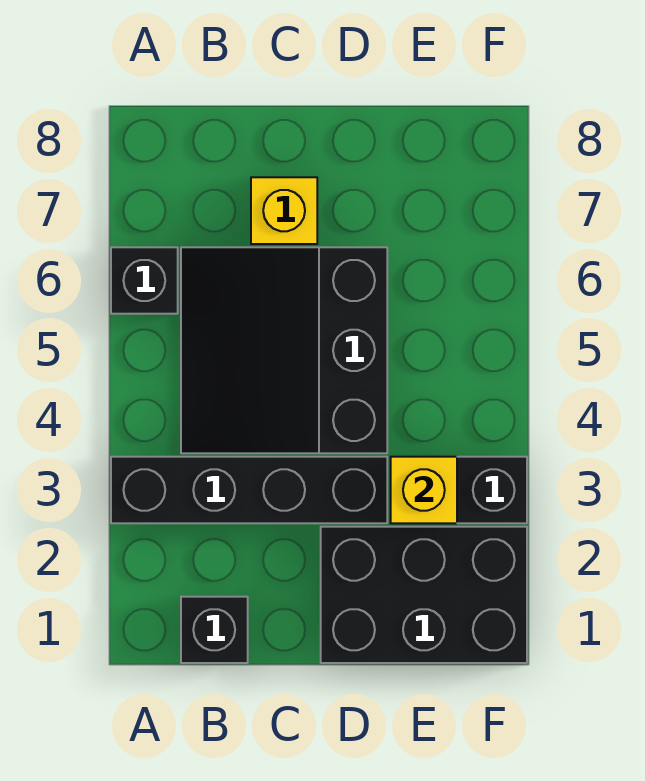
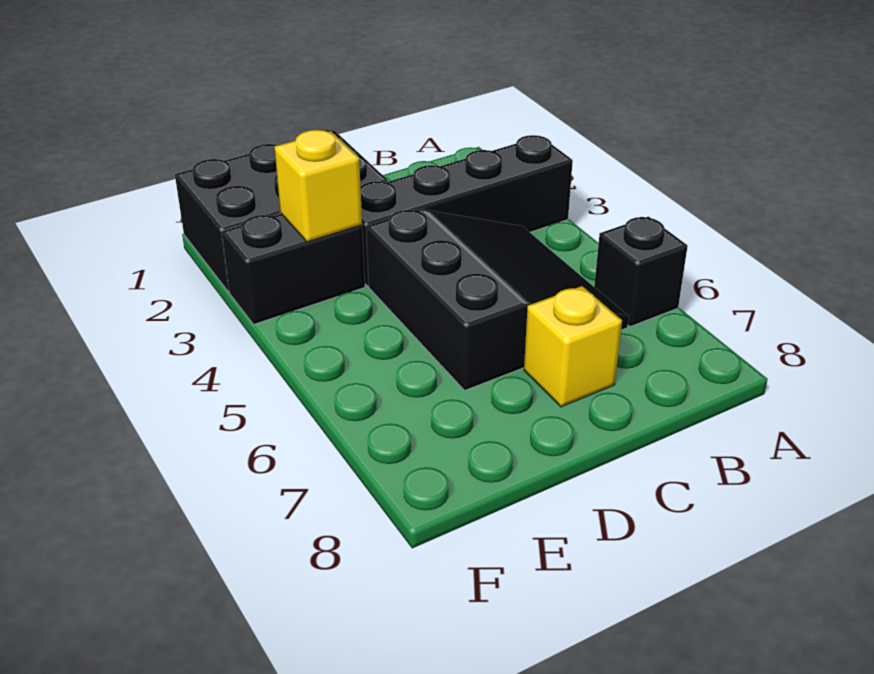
black 1x1 brick [181,597,248,663] -> none

